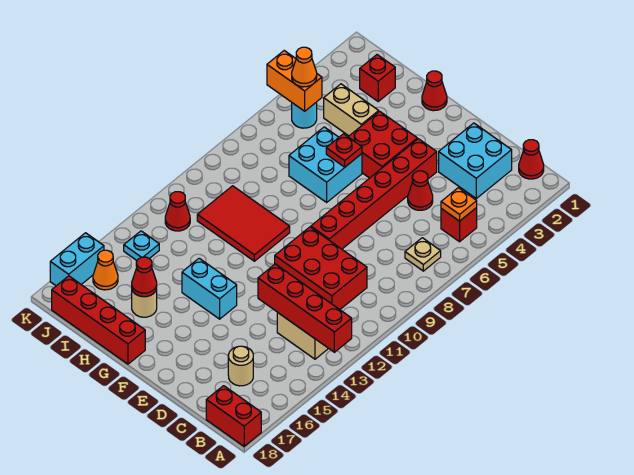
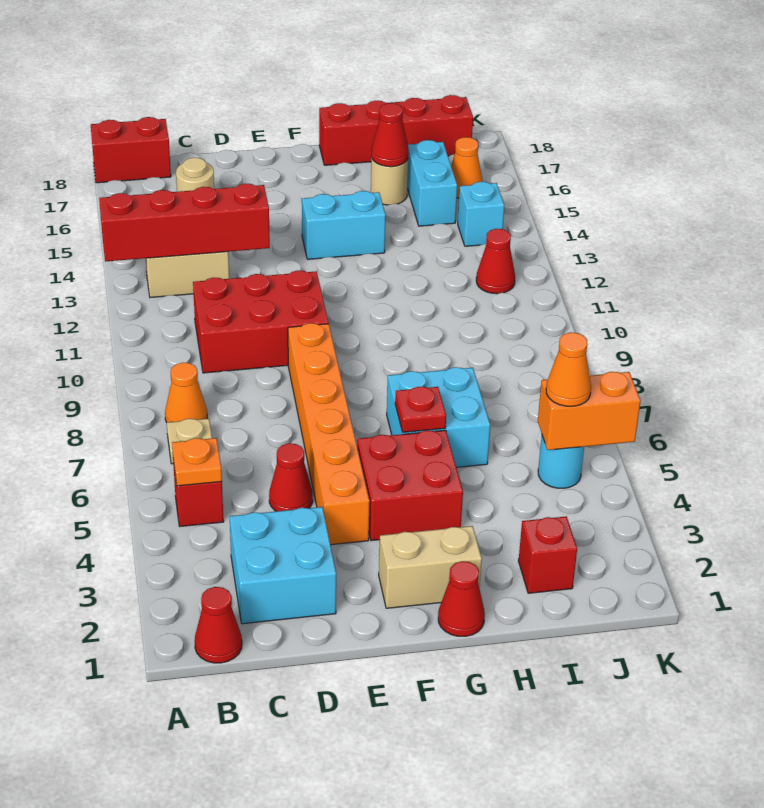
none -> orange 1x1 cone [165,363,207,422]
red 1x6 brick [311,139,437,249] -> orange 1x6 brick [288,323,370,545]
red 2x3 tile [197,186,290,261] -> none
tan 1x2 brick [324,84,379,136] -> tan 1x2 brick moved to [379,526,482,608]
cyan 1x1 plate [124,231,159,260] -> cyan 1x1 brick [458,182,505,246]
cyan 1x2 brick [50,233,104,286] -> cyan 1x2 brick moved to [407,140,457,226]

